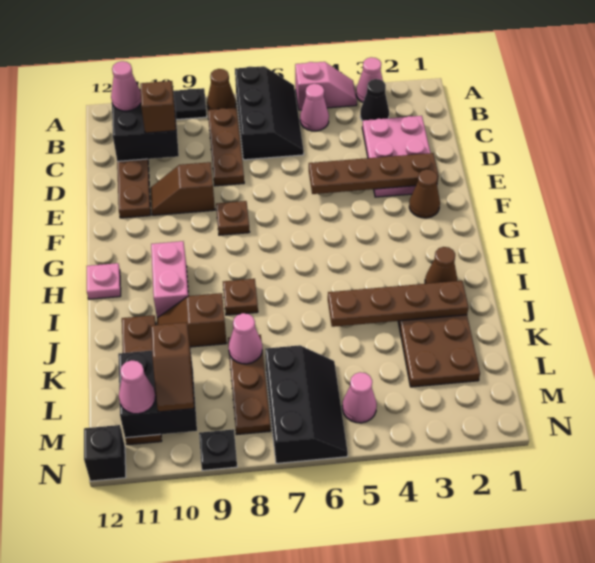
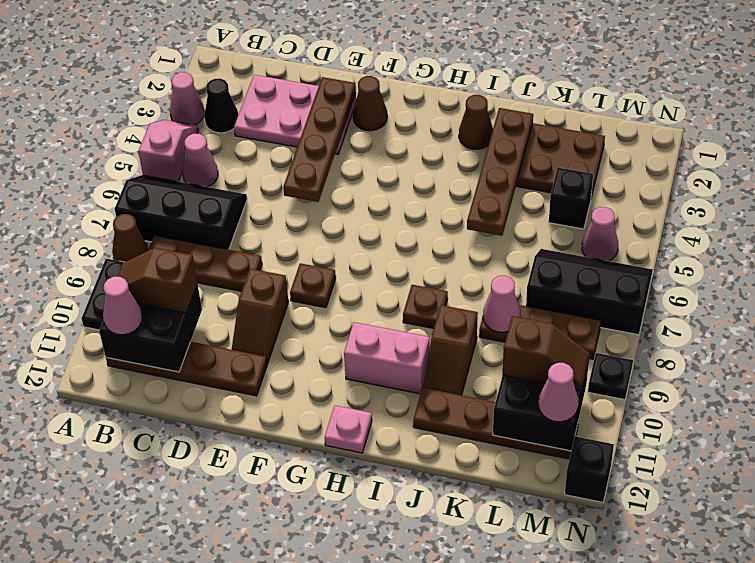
none -> black 1x1 brick [549,168,593,229]

